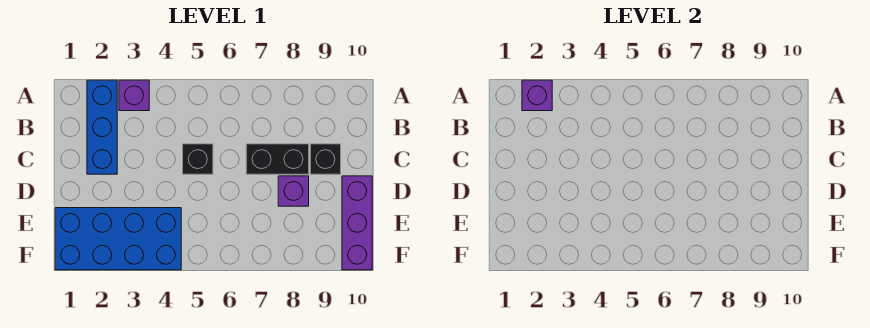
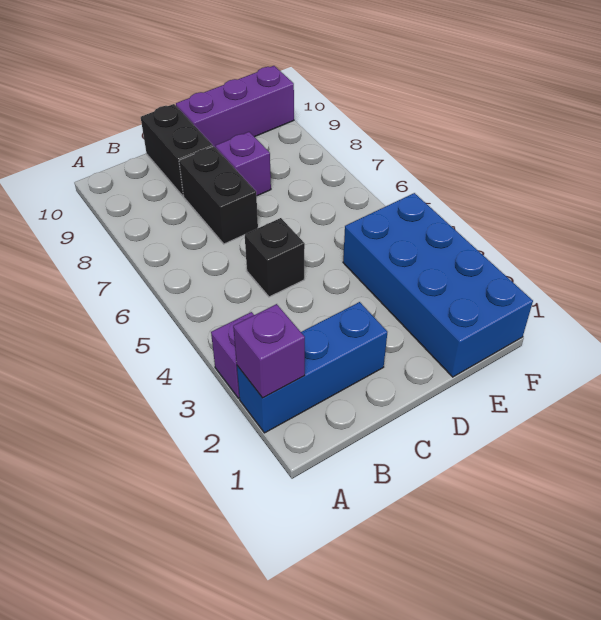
black 1x1 brick [310,144,341,174] -> black 1x2 brick [141,104,213,196]

